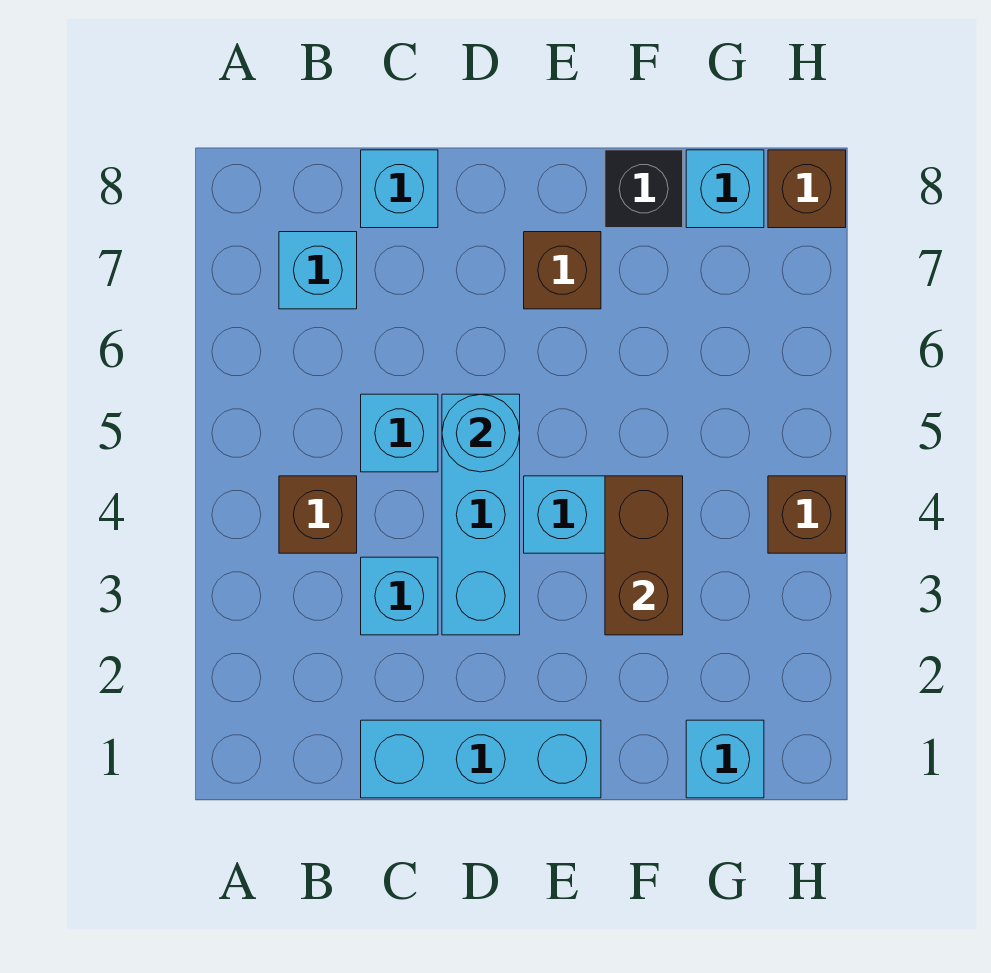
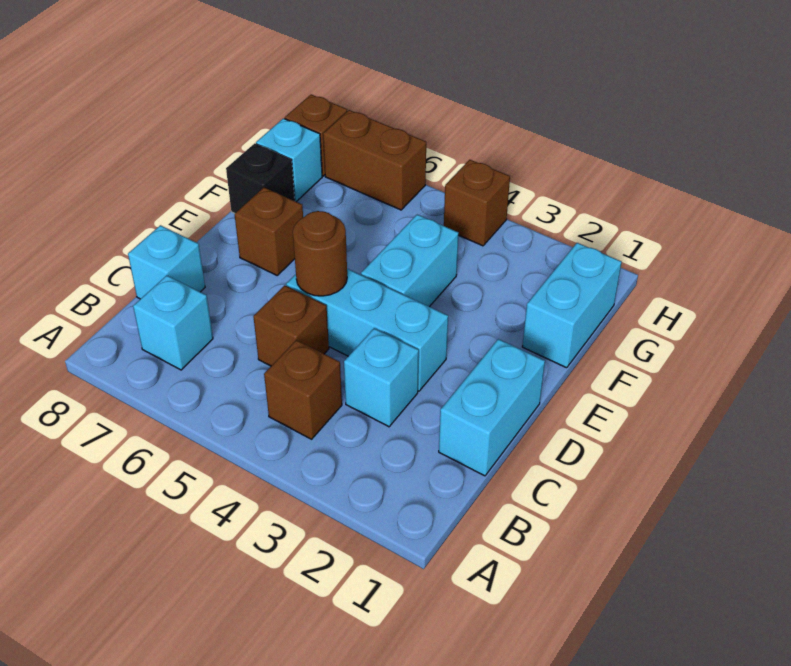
cyan 1x3 brick [361,720,601,798] -> cyan 1x2 brick [439,339,545,476]
cyan 1x1 brick [361,394,438,472] -> brown 1x1 brick [253,285,329,366]
cyan 1x1 round brick [442,394,520,472] -> brown 1x1 round brick [293,211,347,296]
brown 1x2 brick [605,476,683,635] -> brown 1x2 brick moved to [323,110,426,210]
cyan 1x1 brick [686,720,764,798] -> cyan 1x2 brick [522,243,622,368]

